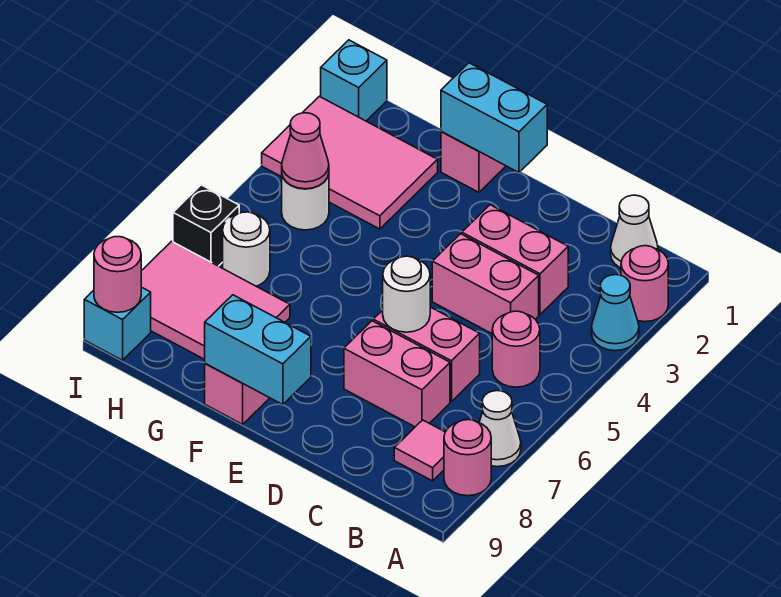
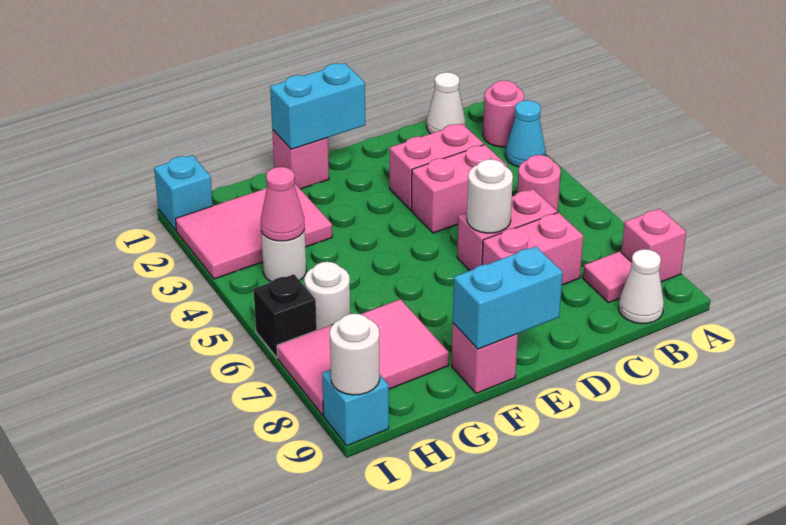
white 1x1 cone [479,391,521,467] -> white 1x1 cone moved to [618,249,664,324]
pink 1x1 round brick [444,420,491,496] -> pink 1x1 brick [621,209,686,282]
pink 1x1 round brick [94,237,141,312] -> white 1x1 round brick [330,314,380,395]

